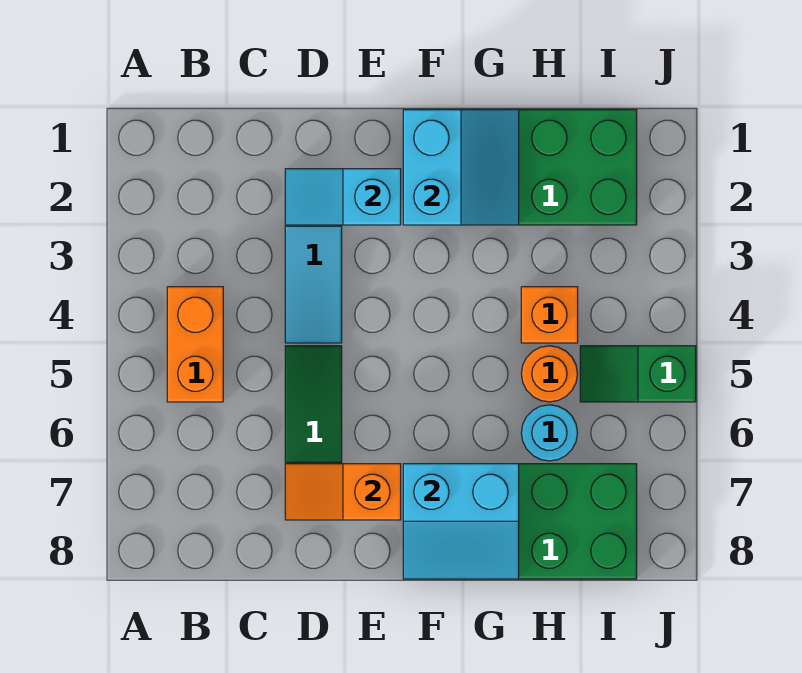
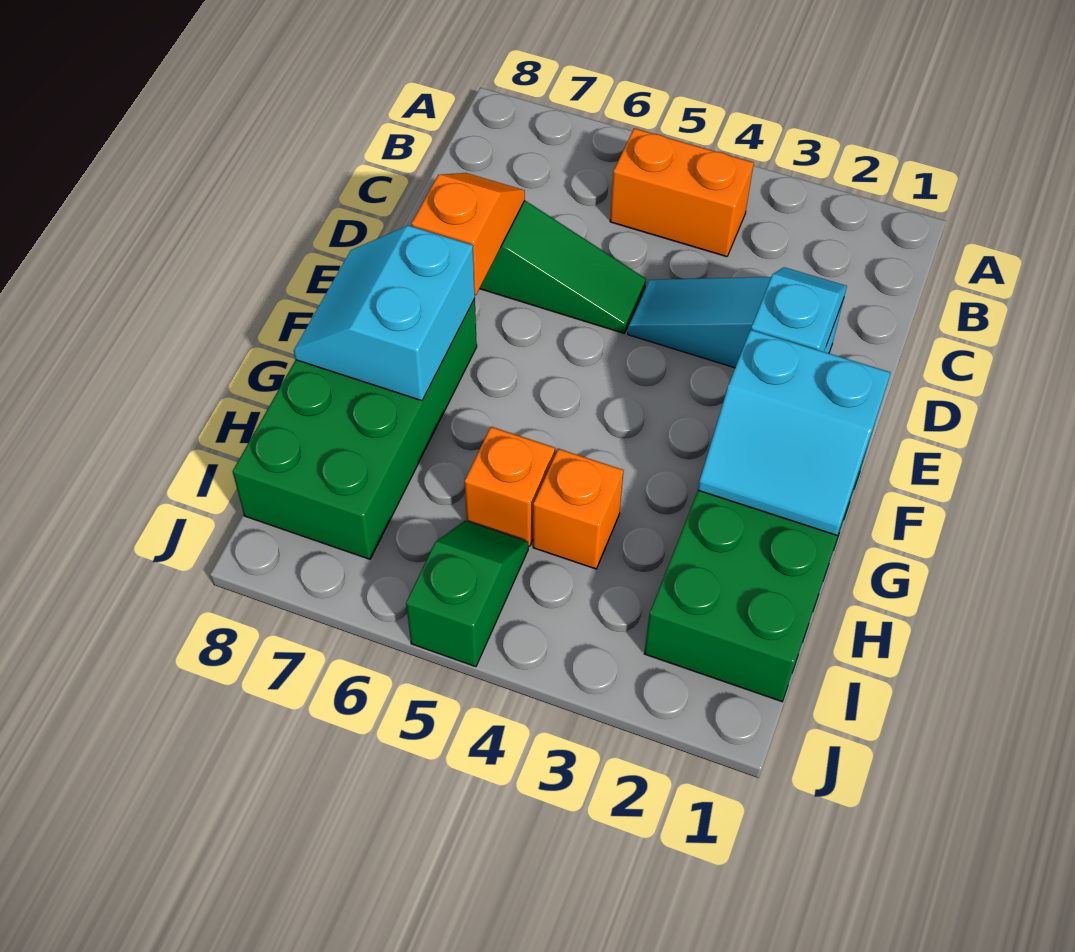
orange 1x1 round brick [521,346,577,402] -> orange 1x1 brick [465,427,555,547]
cyan 1x1 round brick [521,405,577,461] -> none

